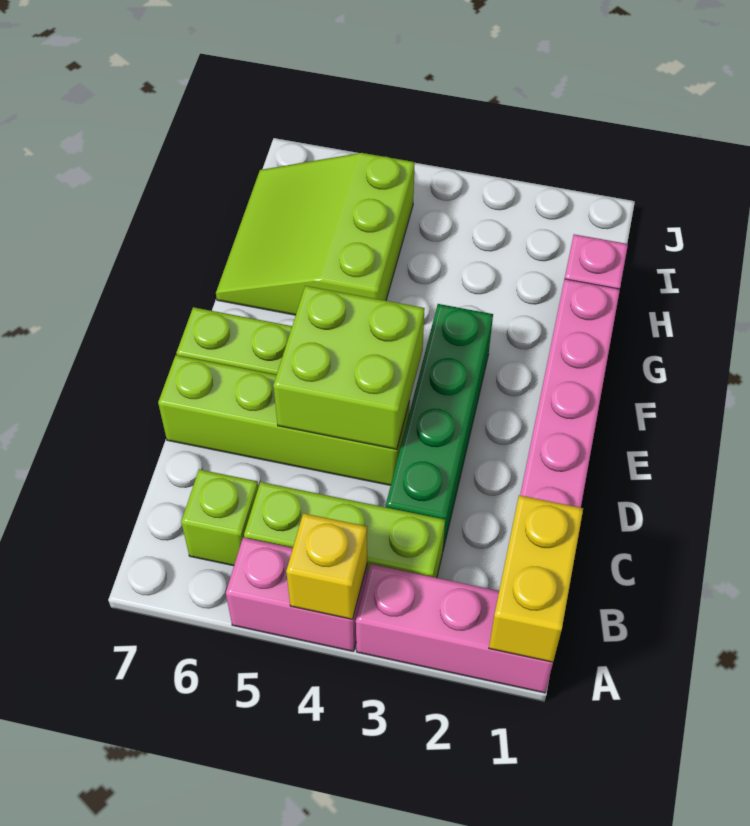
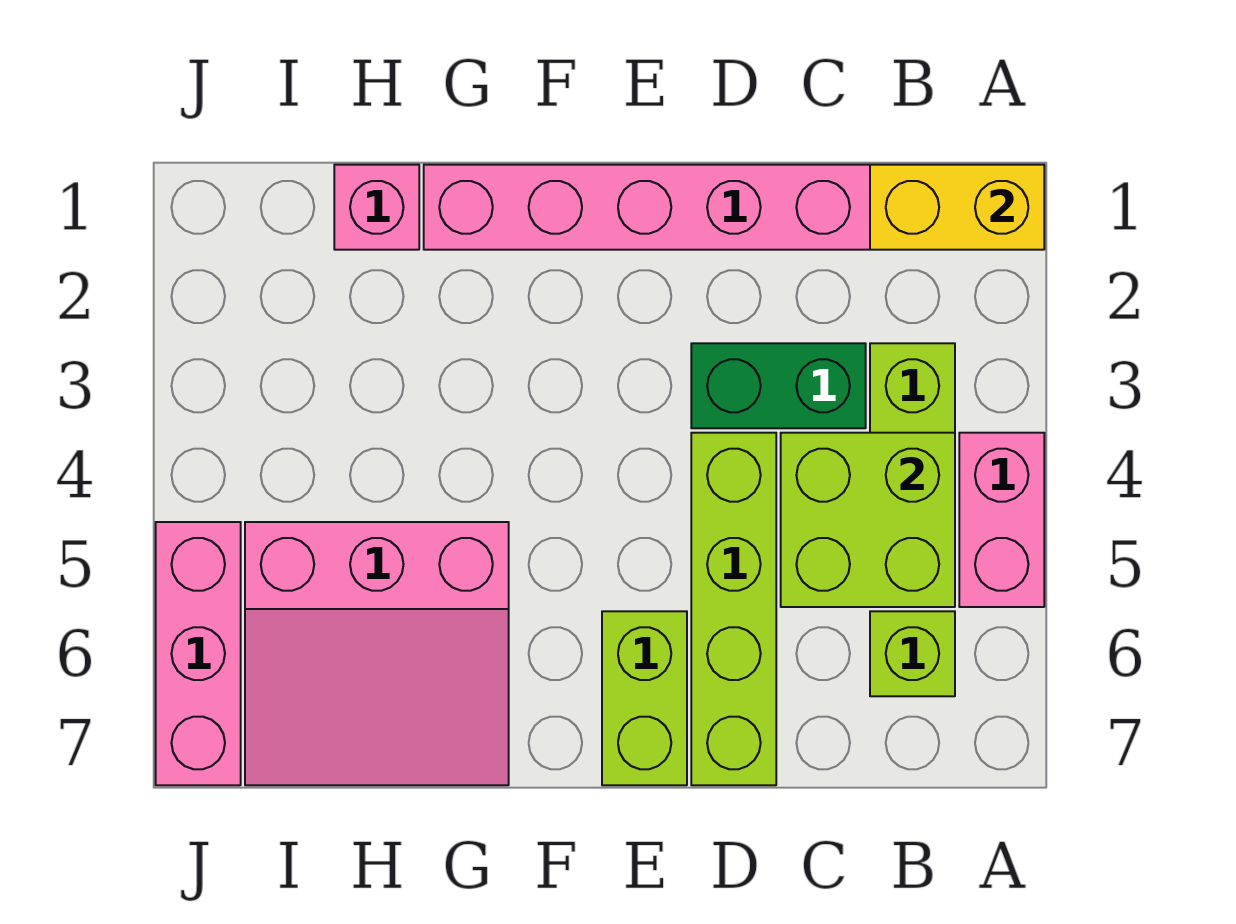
pink 1x3 brick [356,564,553,693] -> pink 1x3 brick moved to [156,522,241,785]
yellow 1x1 brick [286,513,367,619] -> none
green 1x4 brick [386,304,493,549] -> green 1x2 brick [691,343,866,428]
lime 2x2 brick [273,286,425,449] -> lime 2x2 brick moved to [781,433,955,607]
lime 3x3 slope [216,153,415,315] -> pink 3x3 slope [245,522,509,785]

